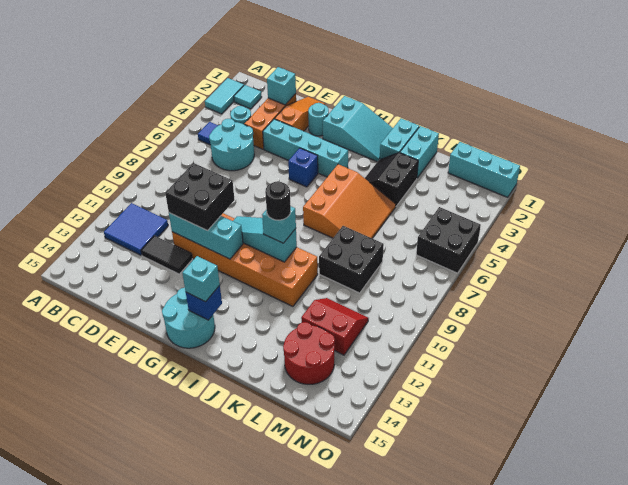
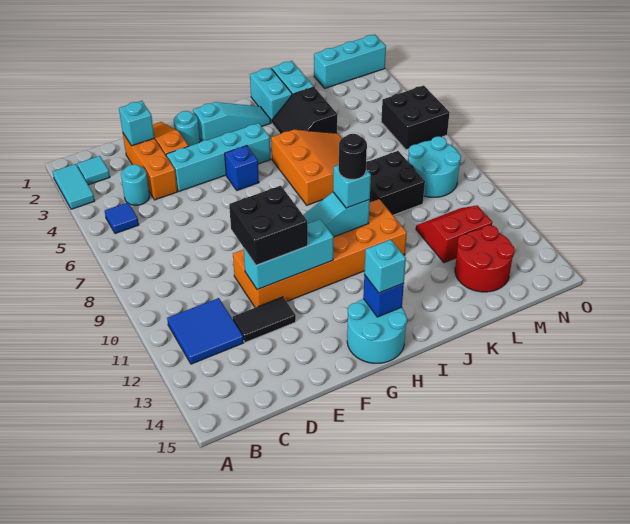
cyan 2x2 round brick [209,119,254,171] -> cyan 2x2 round brick moved to [408,136,461,197]
cyan 2x3 slope [323,96,393,162] -> cyan 1x3 slope [193,102,271,141]

